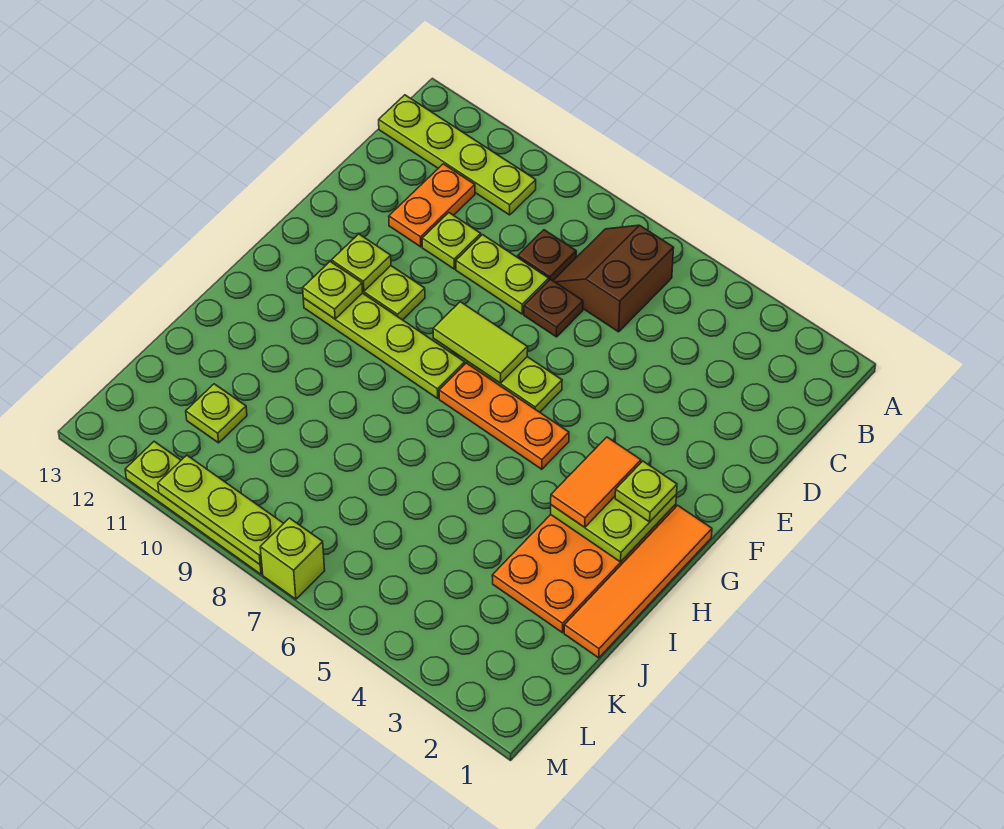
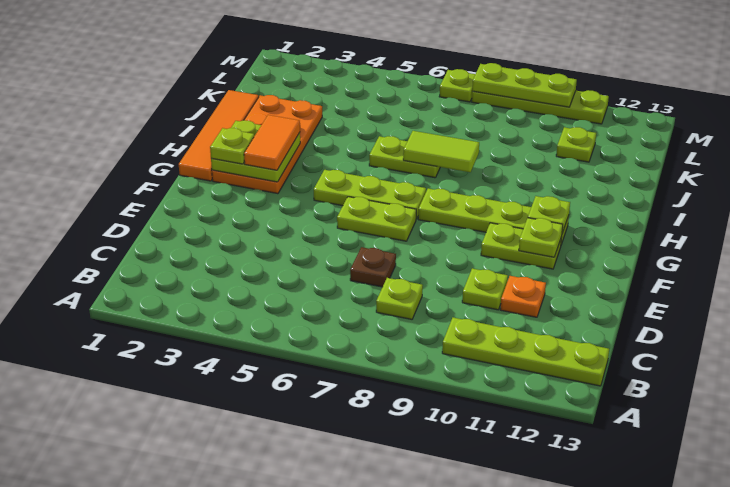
brown 2x2 slope [553,225,674,332] -> none
brown 1x1 plate [518,230,576,281] -> lime 1x1 plate [376,278,423,319]
orange 1x2 plate [389,164,475,247] -> orange 1x1 plate [500,276,546,317]
lime 1x2 plate [456,235,549,314] -> lime 1x2 plate moved to [369,136,440,178]
lime 1x2 tile [433,302,528,383] -> lime 1x2 tile moved to [403,131,479,172]
orange 1x3 plate [439,363,569,469] -> lime 1x3 plate [314,170,426,219]
lime 1x1 brick [260,518,325,599] -> lime 1x1 plate [439,69,475,102]

